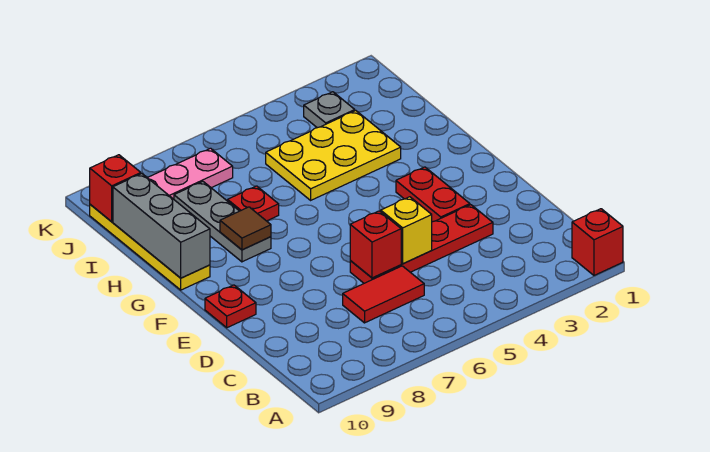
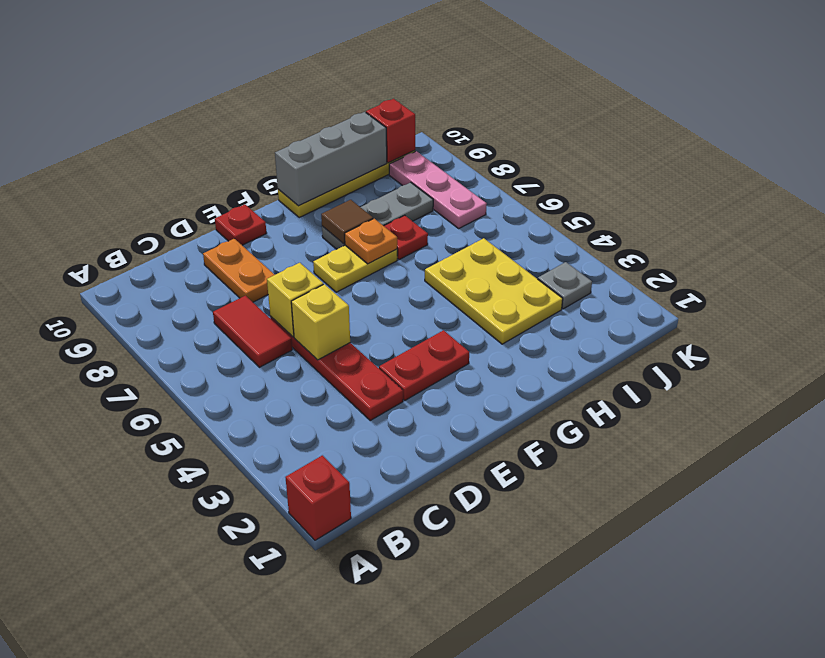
red 1x1 brick [350,211,401,278] -> yellow 1x1 brick [267,263,323,337]
none -> orange 1x2 plate [203,238,275,302]
none -> yellow 1x2 plate [313,245,398,292]
none -> orange 1x1 plate [345,219,397,264]

